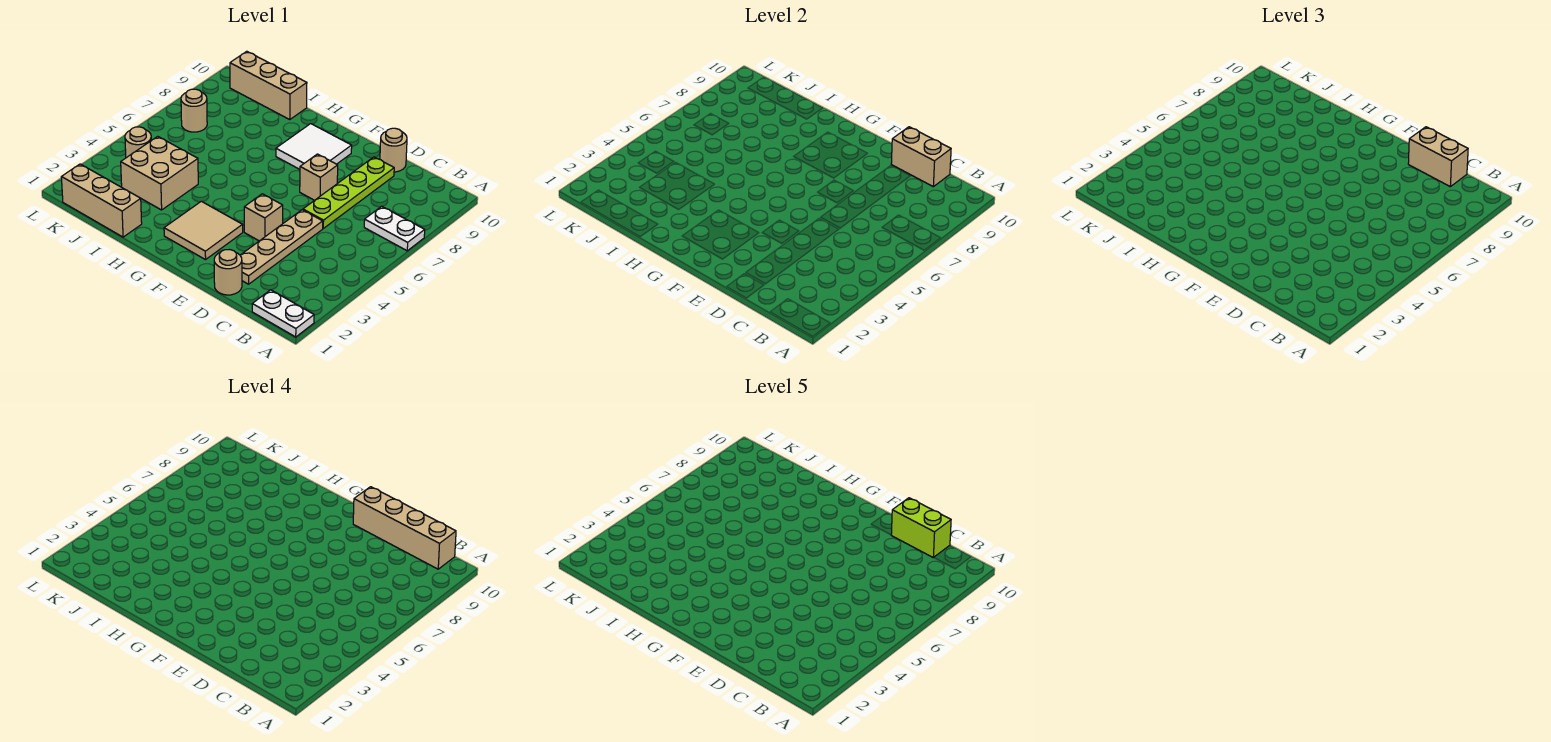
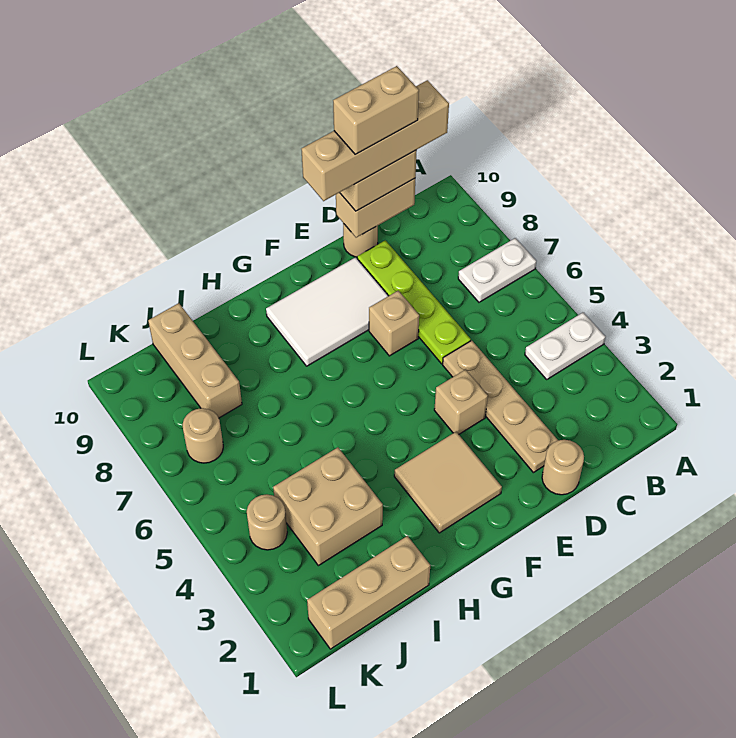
white 1x2 plate [252,290,314,337] -> white 1x2 plate moved to [525,312,606,379]
lime 1x2 brick [891,498,951,558] -> tan 1x2 brick [333,66,419,154]
white 2x2 tile [276,124,352,169] -> white 2x3 tile [266,257,388,366]
tan 1x3 brick [230,51,307,119] -> tan 1x3 brick turned to [148,303,242,418]

